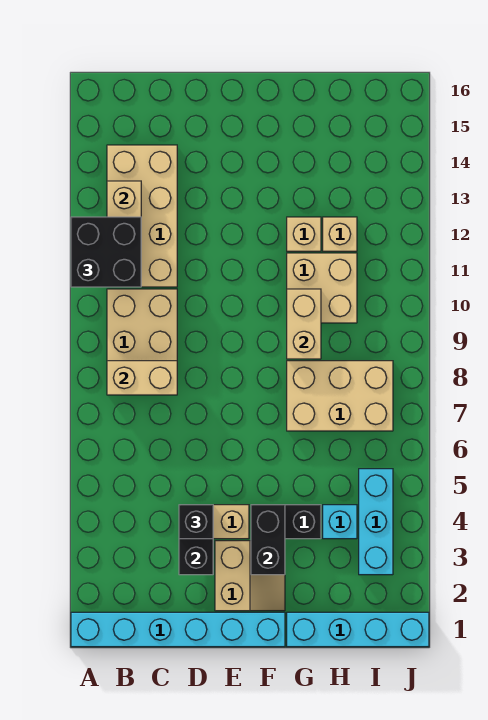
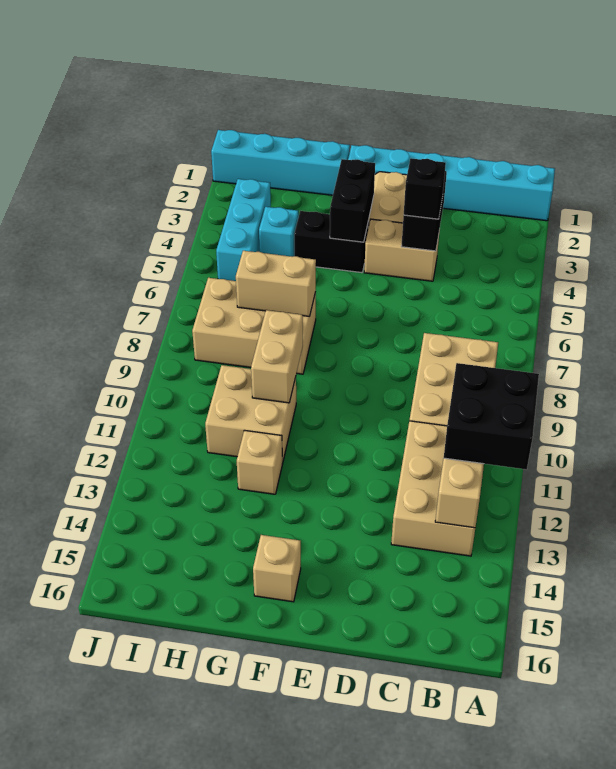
tan 1x2 brick [107,361,177,395] -> tan 1x2 brick moved to [236,251,316,317]
tan 2x4 brick [107,145,177,287] -> tan 2x3 brick [391,421,475,556]
tan 1x1 brick [323,217,357,251] -> tan 1x1 brick moved to [253,535,301,602]

